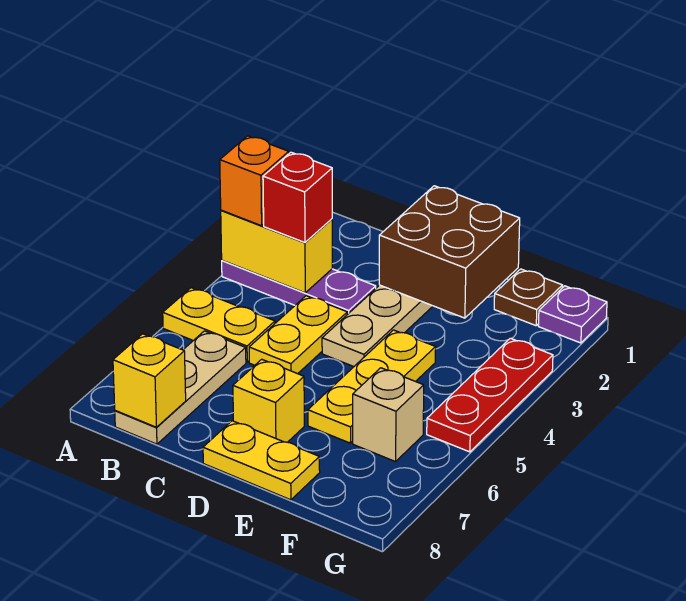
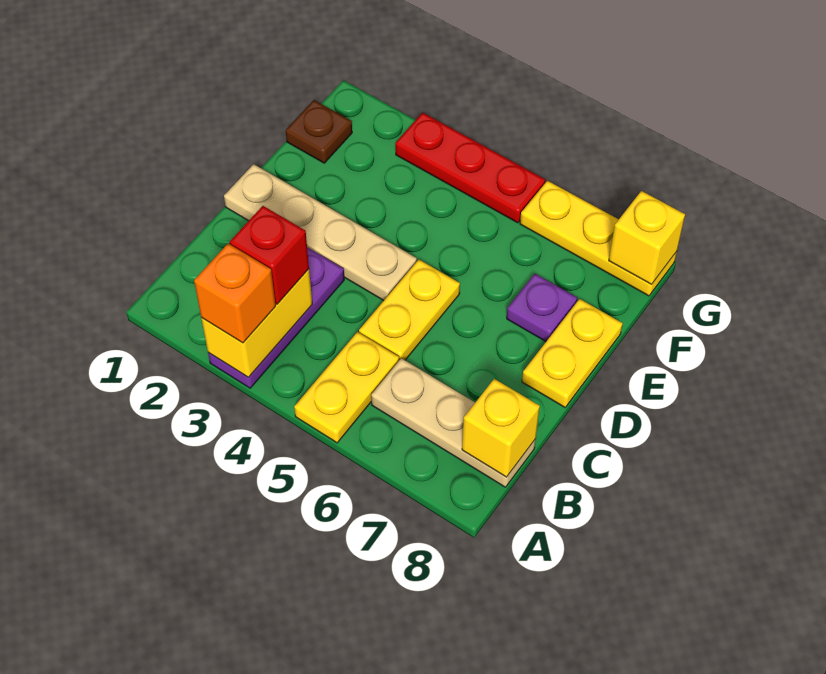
yellow 1x2 plate [249,296,347,374] -> yellow 1x2 plate turned to [359,260,460,360]
brown 2x2 brick [379,186,520,318] -> none
yellow 1x1 brick [233,359,304,442] -> yellow 1x1 brick moved to [609,191,685,285]
yellow 1x3 plate [308,330,436,443] -> yellow 1x3 plate moved to [520,181,677,296]
tan 1x1 brick [353,368,424,462] -> none
purple 1x1 plate [538,286,607,343] -> purple 1x1 plate moved to [507,274,577,342]

